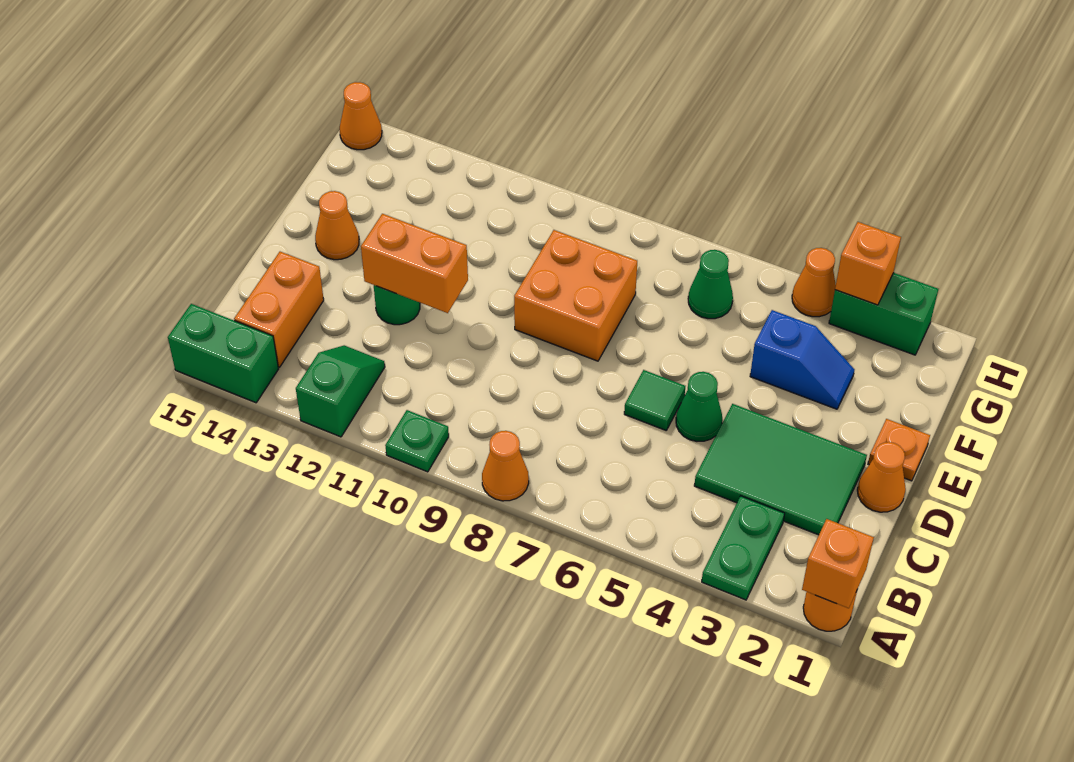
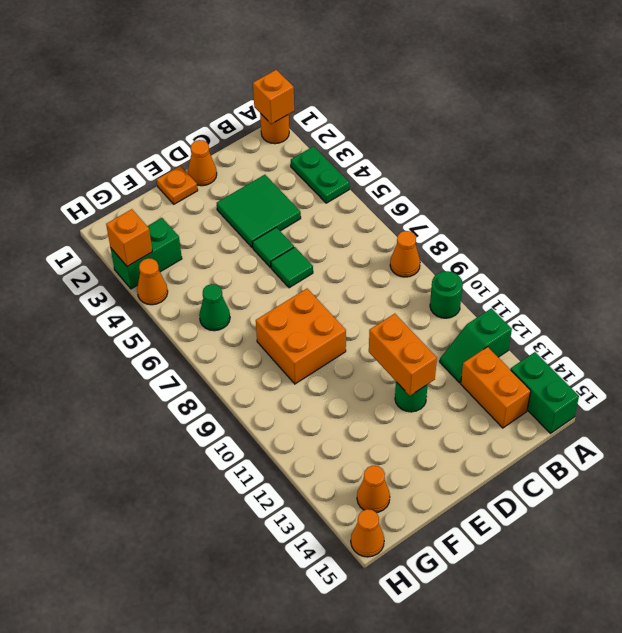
green 1x2 plate [702,496,785,600] -> green 1x2 plate turned to [291,146,349,203]
green 1x1 plate [385,410,449,472] -> green 1x1 round brick [430,271,463,318]
orange 1x2 brick [234,252,324,367] -> orange 1x2 brick turned to [461,347,531,428]
green 2x3 tile [694,404,867,535] -> green 2x2 tile [217,175,301,248]
green 1x1 cone [676,372,722,441] -> green 1x1 tile [252,227,294,267]
orange 1x1 cone [315,191,359,260] -> orange 1x1 cone moved to [357,466,390,513]
blue 1x2 slope [750,310,855,409] -> none
green 1x2 brick [829,273,938,355] -> green 1x2 brick turned to [111,218,182,289]

